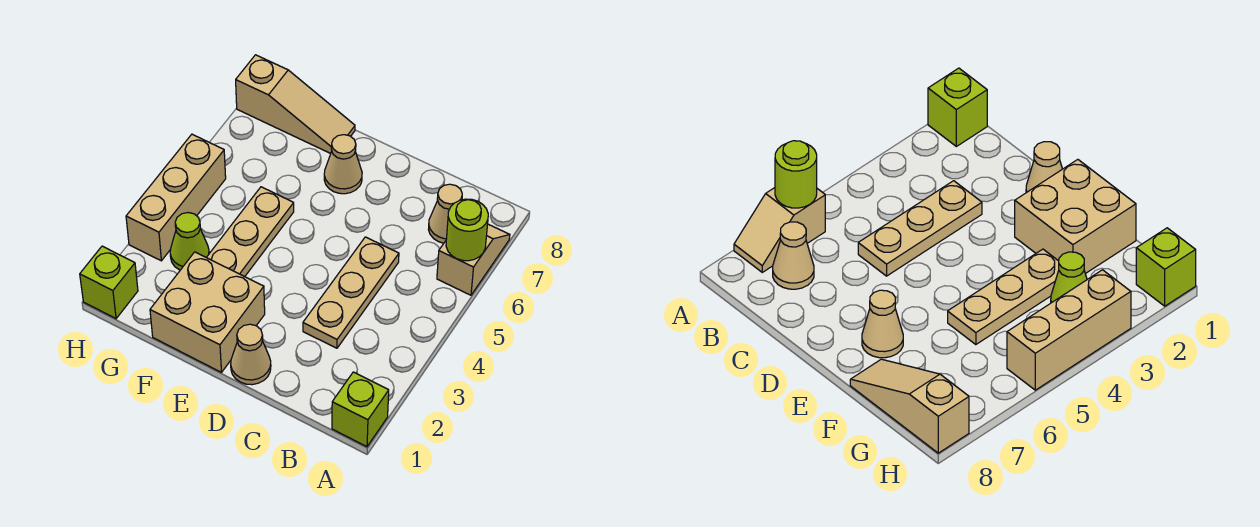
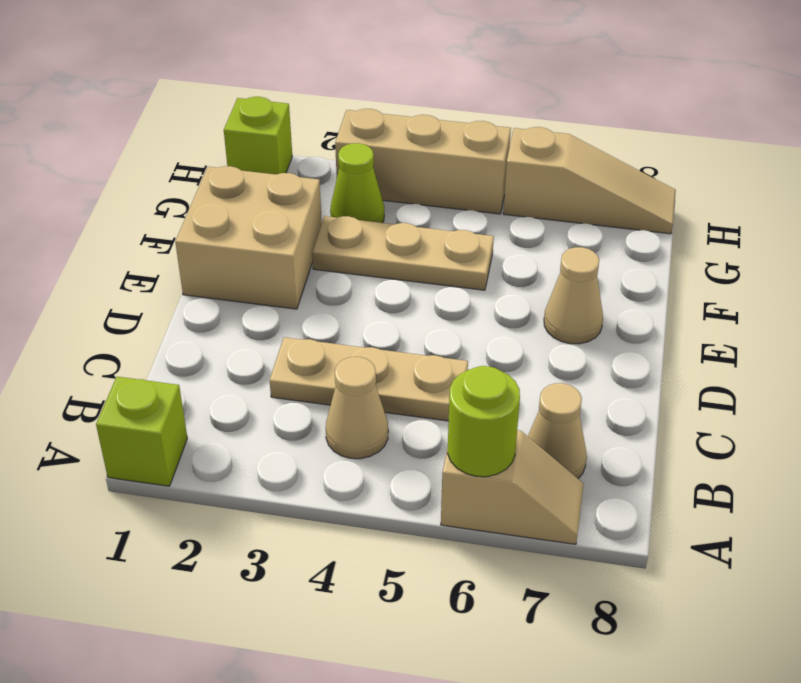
tan 1x1 cone [231,324,271,385] -> tan 1x1 cone moved to [326,357,388,459]
tan 1x3 slope [236,55,355,154] -> tan 1x3 slope turned to [503,127,676,234]

